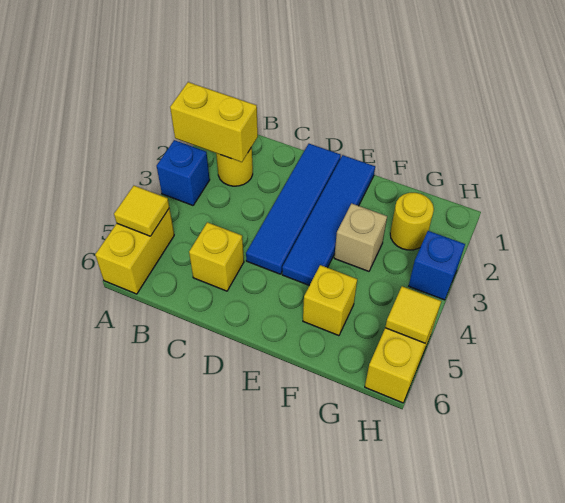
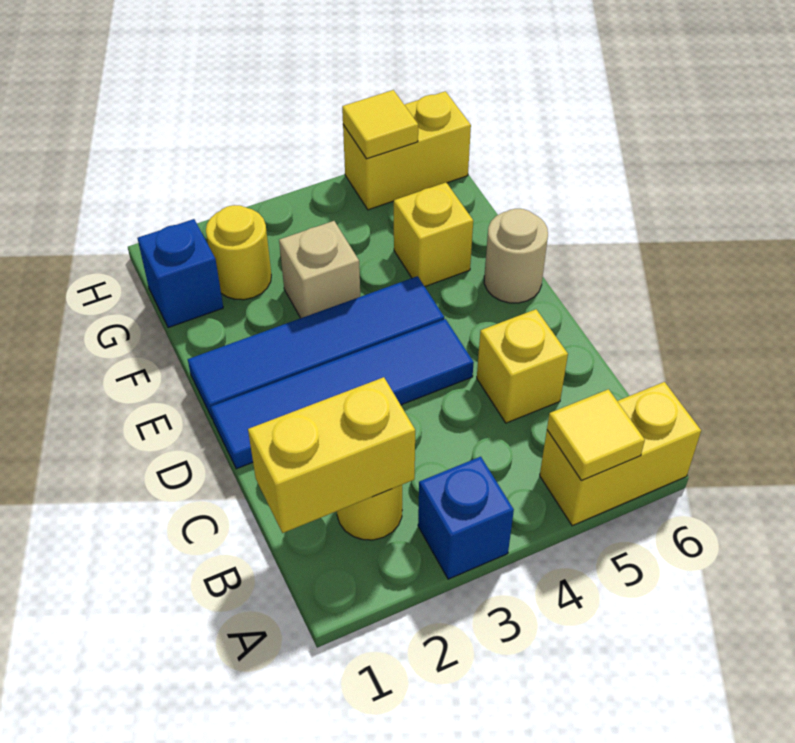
yellow 1x2 brick [170,82,258,162] -> yellow 1x2 brick turned to [248,377,415,533]
none -> tan 1x1 round brick [484,209,548,303]
blue 1x1 brick [409,231,465,300] -> blue 1x1 brick moved to [138,219,223,328]

